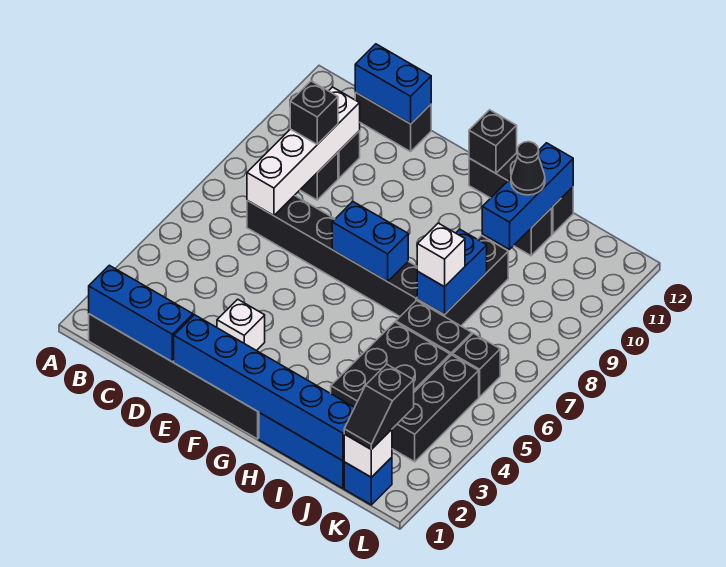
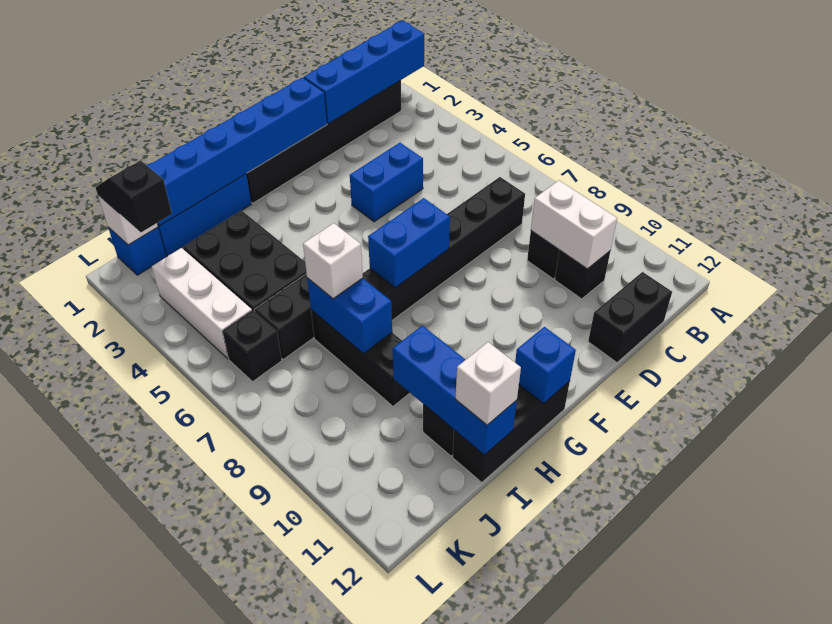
blue 1x3 brick [89,265,193,362] -> blue 1x4 brick [304,21,424,124]
white 1x4 brick [247,87,360,216] -> white 1x2 brick [531,180,617,269]
black 1x1 brick [290,81,338,144] -> none
blue 1x2 brick [355,44,431,124] -> blue 1x2 brick moved to [350,143,423,222]
white 1x1 brick [217,299,265,351] -> white 1x1 brick moved to [455,342,521,425]
black 1x1 brick [469,110,517,173] -> blue 1x1 brick [515,327,576,404]
black 1x1 cone [511,142,545,195] -> none
black 1x3 brick [392,355,479,462] -> white 1x3 brick [152,248,252,359]

